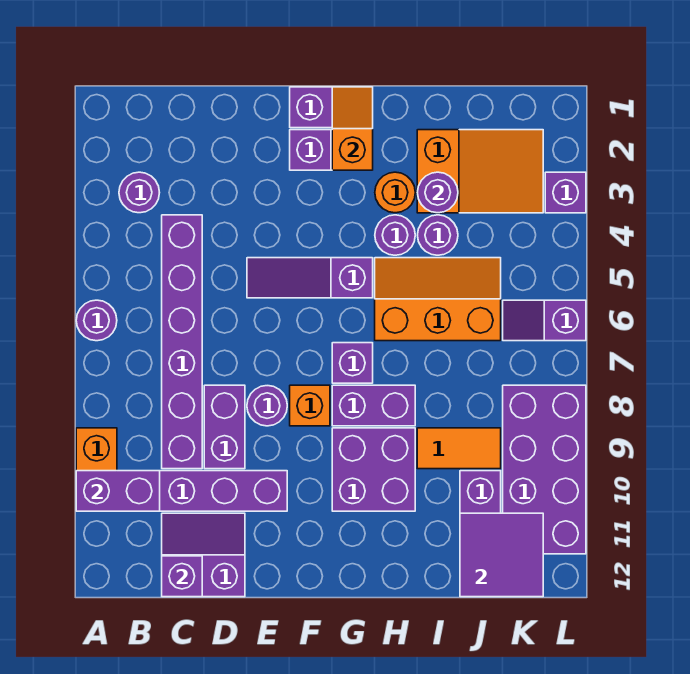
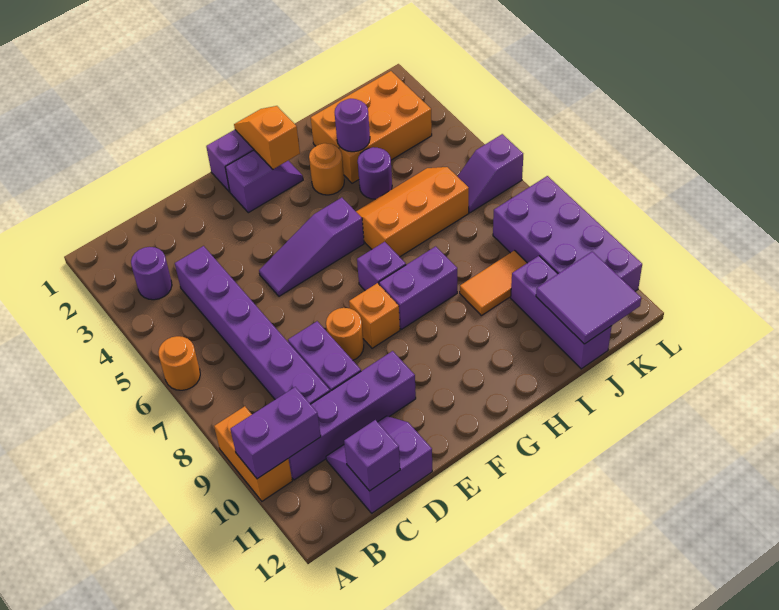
purple 1x1 round brick [76,300,117,341] -> orange 1x1 round brick [158,336,200,390]
purple 1x1 round brick [247,386,287,426] -> orange 1x1 round brick [326,308,364,360]
purple 2x2 brick [332,428,415,511] -> none
purple 1x1 round brick [375,215,415,255] -> none
orange 2x3 slope [417,130,543,213] -> orange 2x3 brick [311,71,432,183]
purple 1x1 brick [545,172,586,213] -> none

